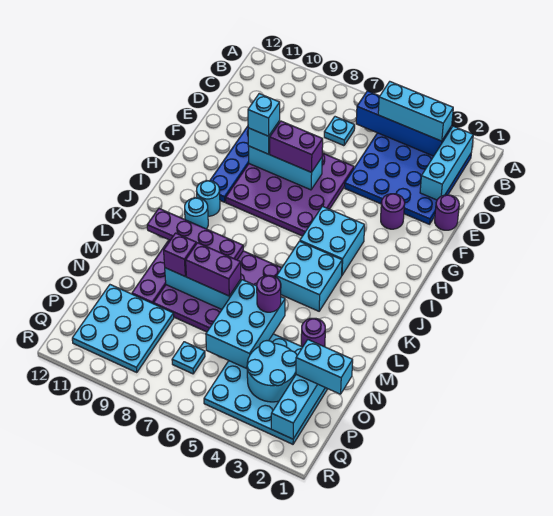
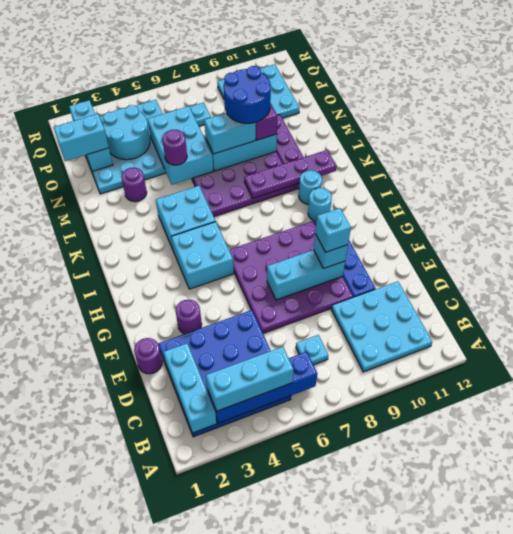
none -> cyan 3x3 plate [331,281,432,372]
purple 1x2 brick [270,121,323,172] -> none
purple 1x2 brick [186,243,241,296] -> cyan 1x2 brick [204,113,256,154]
none -> blue 2x2 round brick [224,66,271,123]

